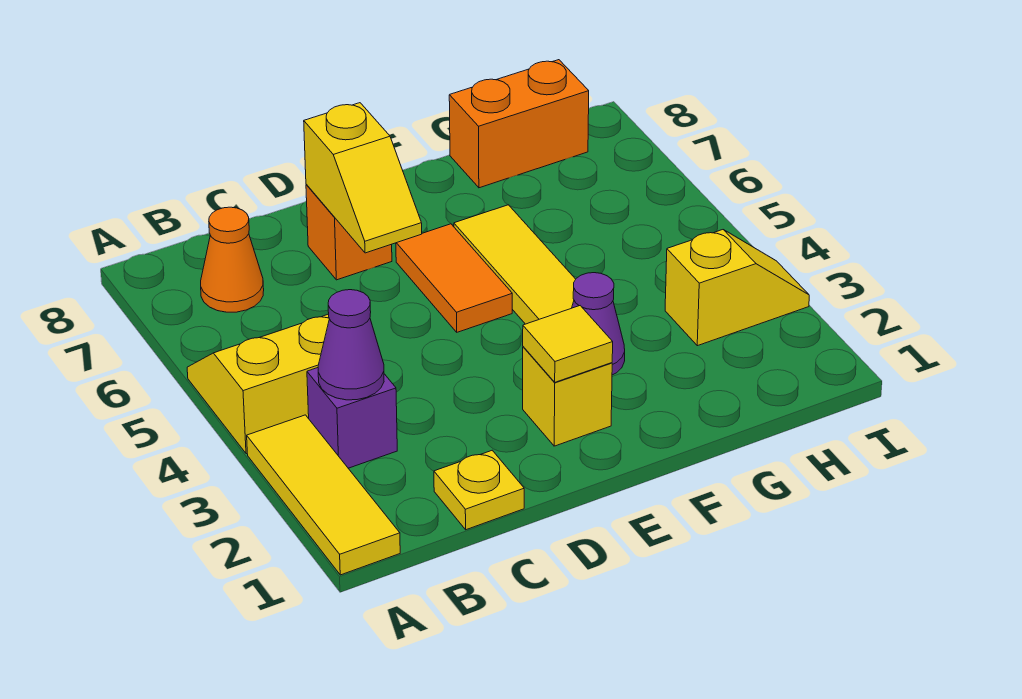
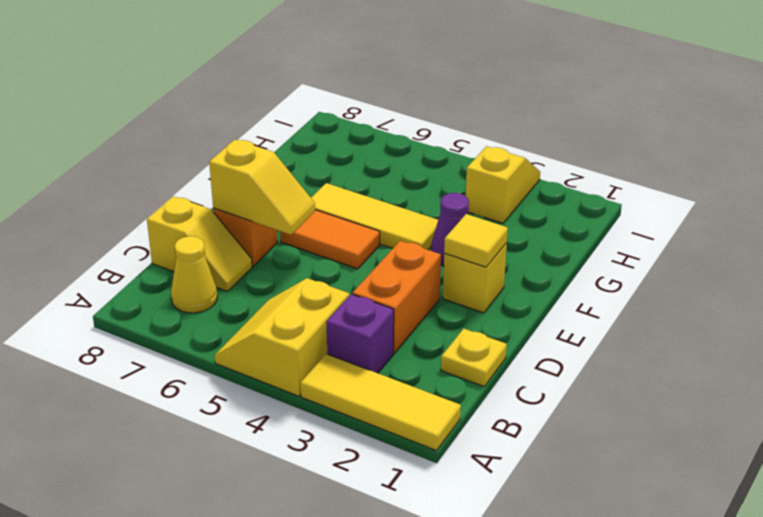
purple 1x1 cone [318,290,384,400] -> none
orange 1x1 cone [201,207,264,312] -> yellow 1x1 cone [171,236,217,313]
none -> yellow 1x2 slope [147,196,252,291]
orange 1x2 brick [449,60,589,188] -> orange 1x2 brick moved to [353,241,441,353]

